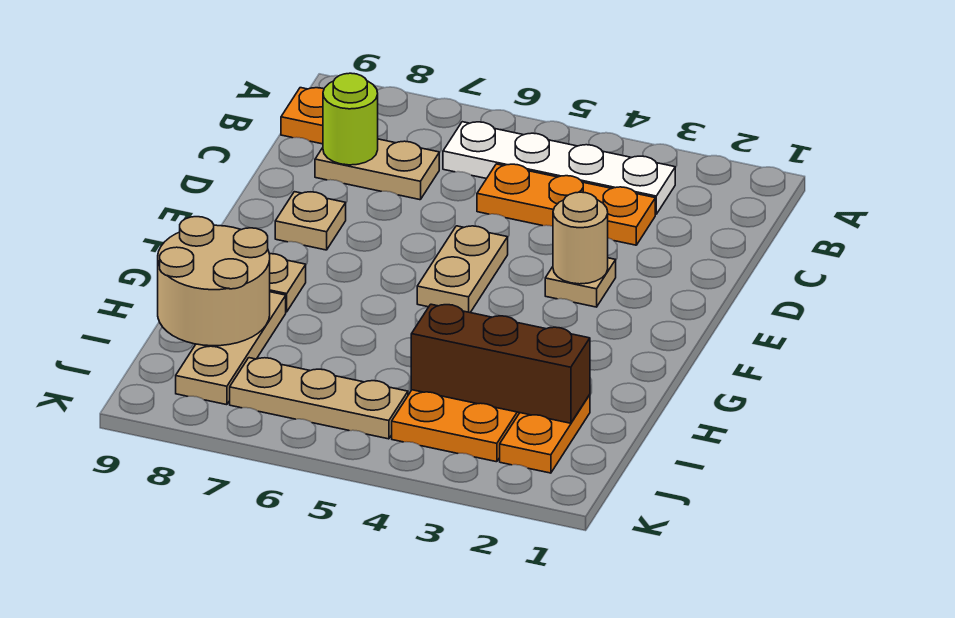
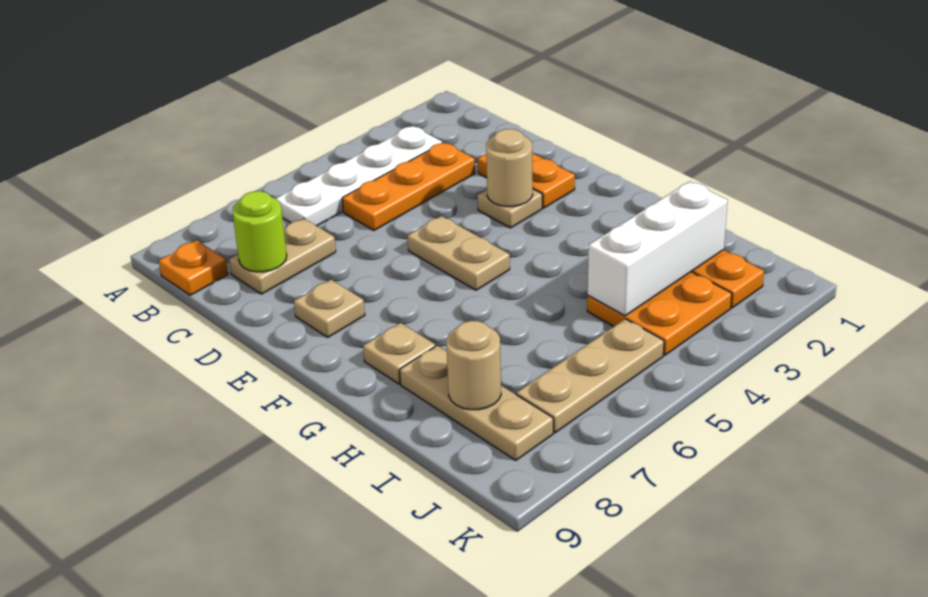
none -> orange 1x2 plate [478,153,575,208]
tan 2x2 round brick [158,217,270,346] -> tan 1x1 round brick [446,321,501,410]
brown 1x3 brick [411,304,590,423] -> white 1x3 brick [588,181,728,316]

